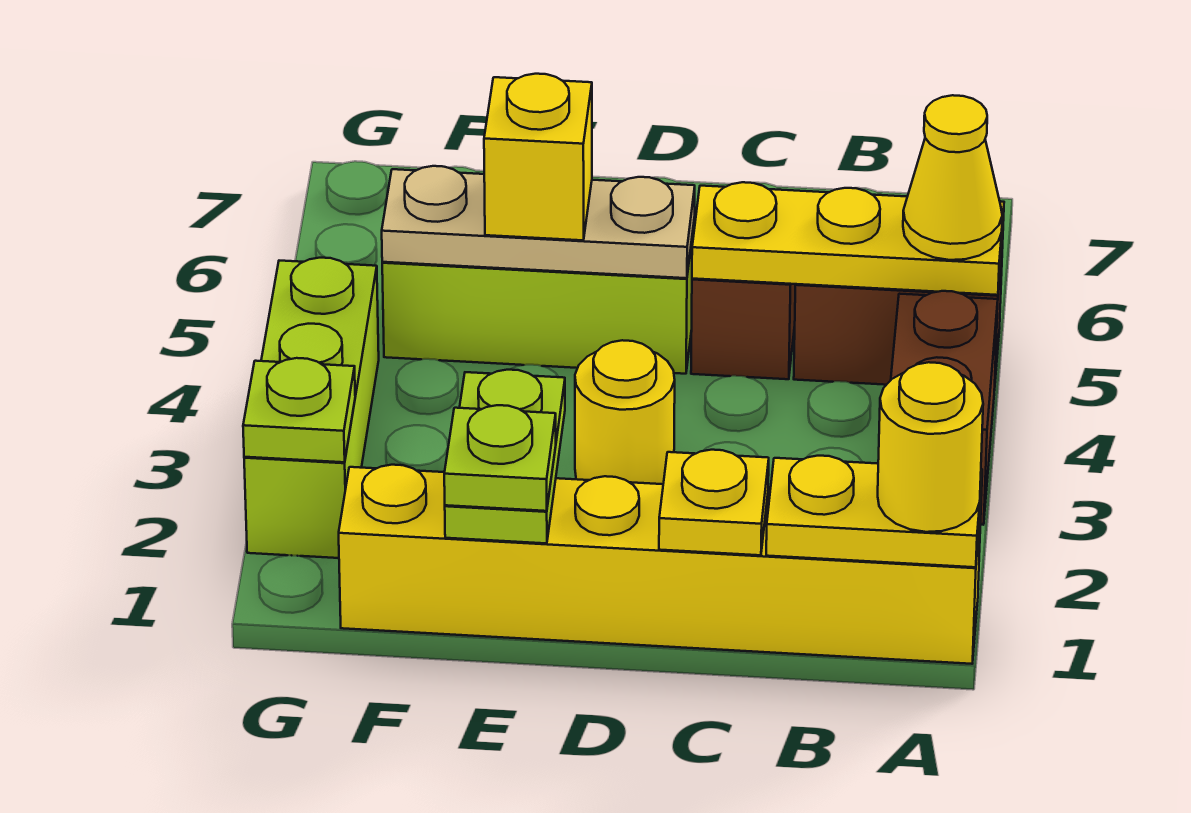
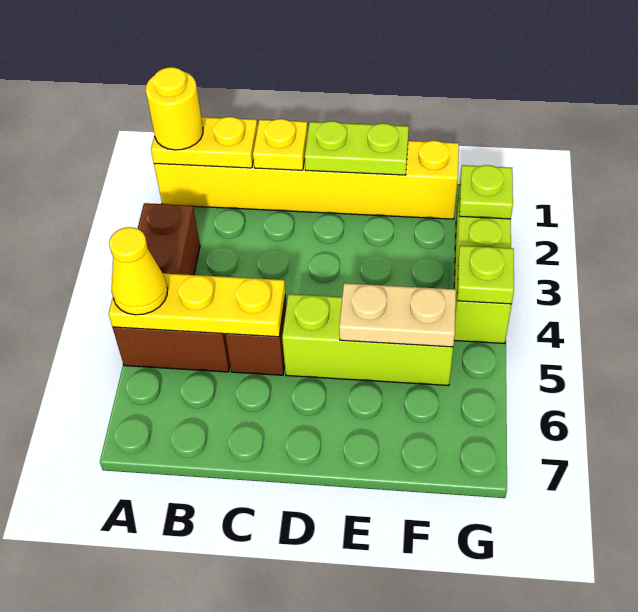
yellow 1x1 round brick [575,340,675,484] -> none
tan 1x3 plate [382,166,695,278] -> tan 1x2 plate [339,283,456,347]
lime 1x2 plate [445,370,565,543] -> lime 1x2 plate turned to [305,121,409,175]
lime 1x1 plate [444,405,556,511] -> lime 1x1 plate moved to [457,246,514,304]
yellow 1x1 brick [484,74,592,240] -> none

